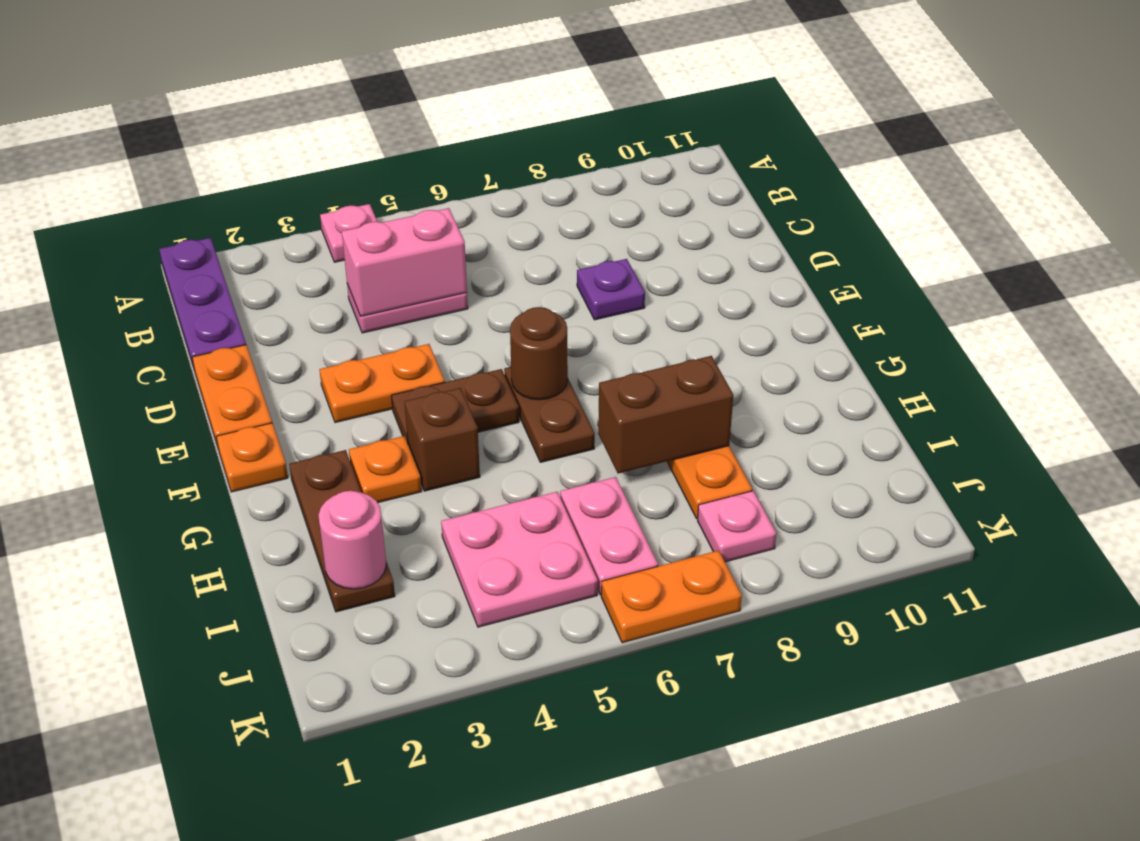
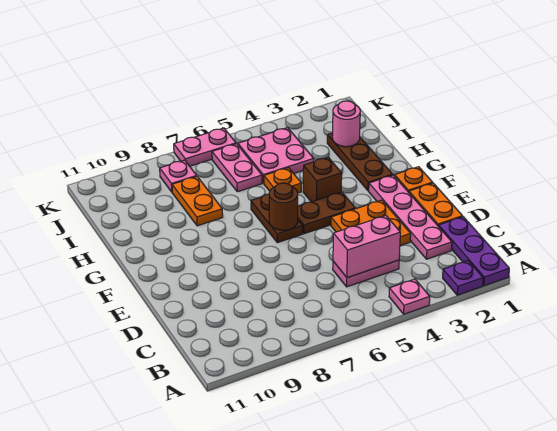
none -> pink 1x4 plate [369,175,452,259]
purple 1x1 plate [577,259,645,320] -> purple 1x1 plate moved to [443,261,483,295]
orange 1x2 plate [319,344,445,423] -> orange 2x2 plate [331,200,411,246]
orange 1x1 plate [349,436,421,503] -> orange 1x1 plate moved to [264,168,301,193]
brown 1x2 brick [598,356,733,473] -> none
orange 1x2 plate [601,550,742,643] -> pink 1x2 plate [174,128,236,166]

